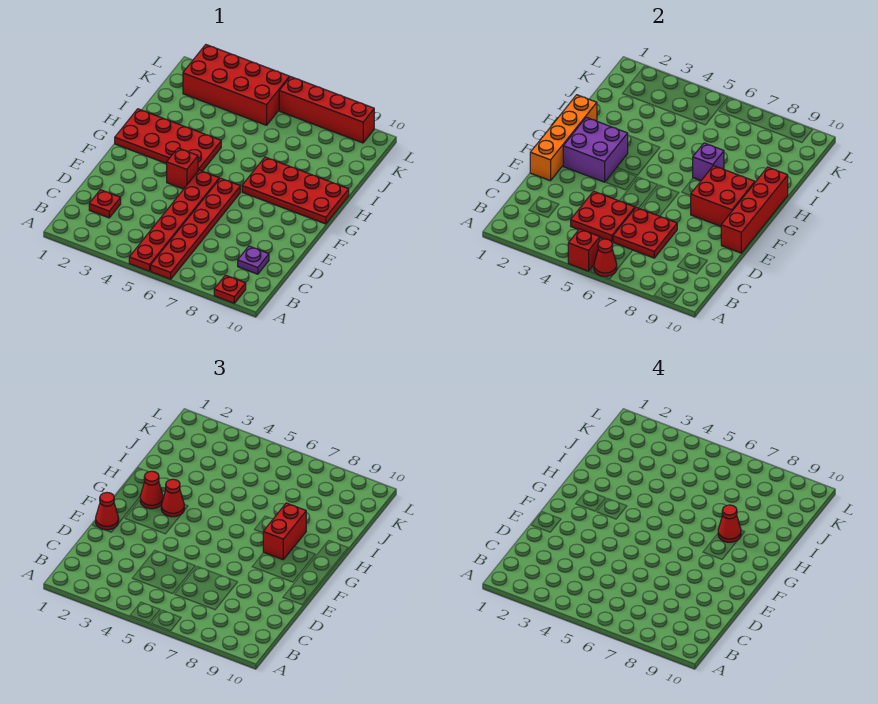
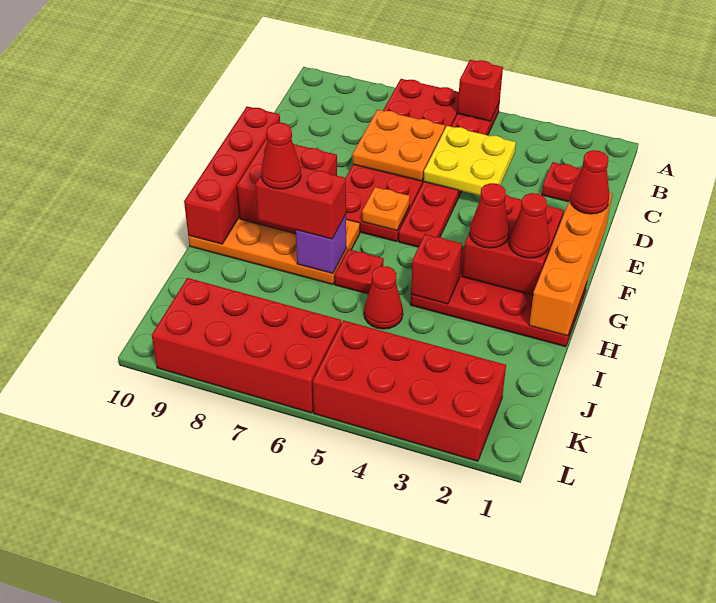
red 1x6 plate [151,178,240,279] -> red 2x6 plate [346,79,459,242]
red 1x1 cone [594,239,617,277] -> red 1x1 cone moved to [364,266,403,329]
red 1x1 plate [214,275,246,303] -> red 1x1 plate moved to [335,249,384,294]
red 2x2 plate [571,191,635,242] -> yellow 2x2 plate [423,126,516,196]
red 2x2 plate [613,208,677,258] -> orange 2x2 plate [353,110,445,181]
purple 1x1 plate [238,246,269,274] -> none
purple 2x2 brick [563,117,628,182] -> red 2x2 brick [462,195,563,295]
red 1x1 brick [167,148,198,189] -> red 1x1 brick moved to [411,234,462,304]
none -> orange 1x1 plate [362,187,410,231]
red 2x4 plate [242,157,349,224] -> orange 2x4 plate [188,217,360,285]
red 1x2 brick [263,503,306,559] -> red 1x2 brick turned to [255,167,346,239]
red 1x4 brick [279,77,374,143] -> red 2x4 brick [152,278,341,413]

